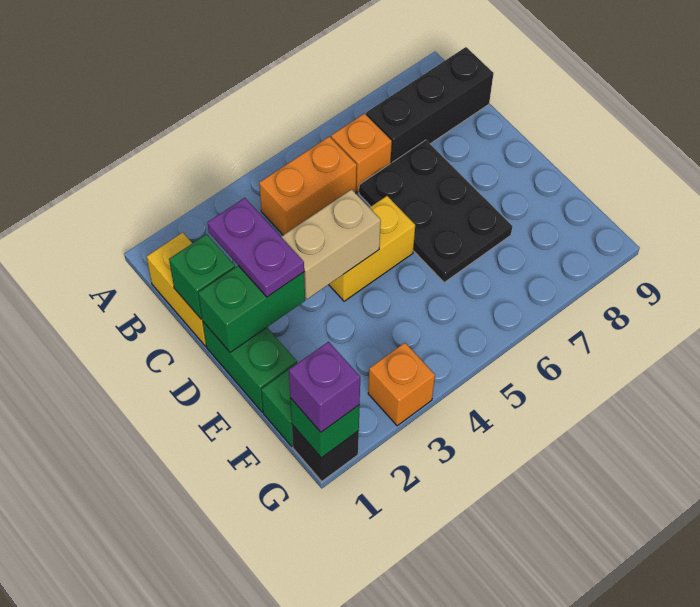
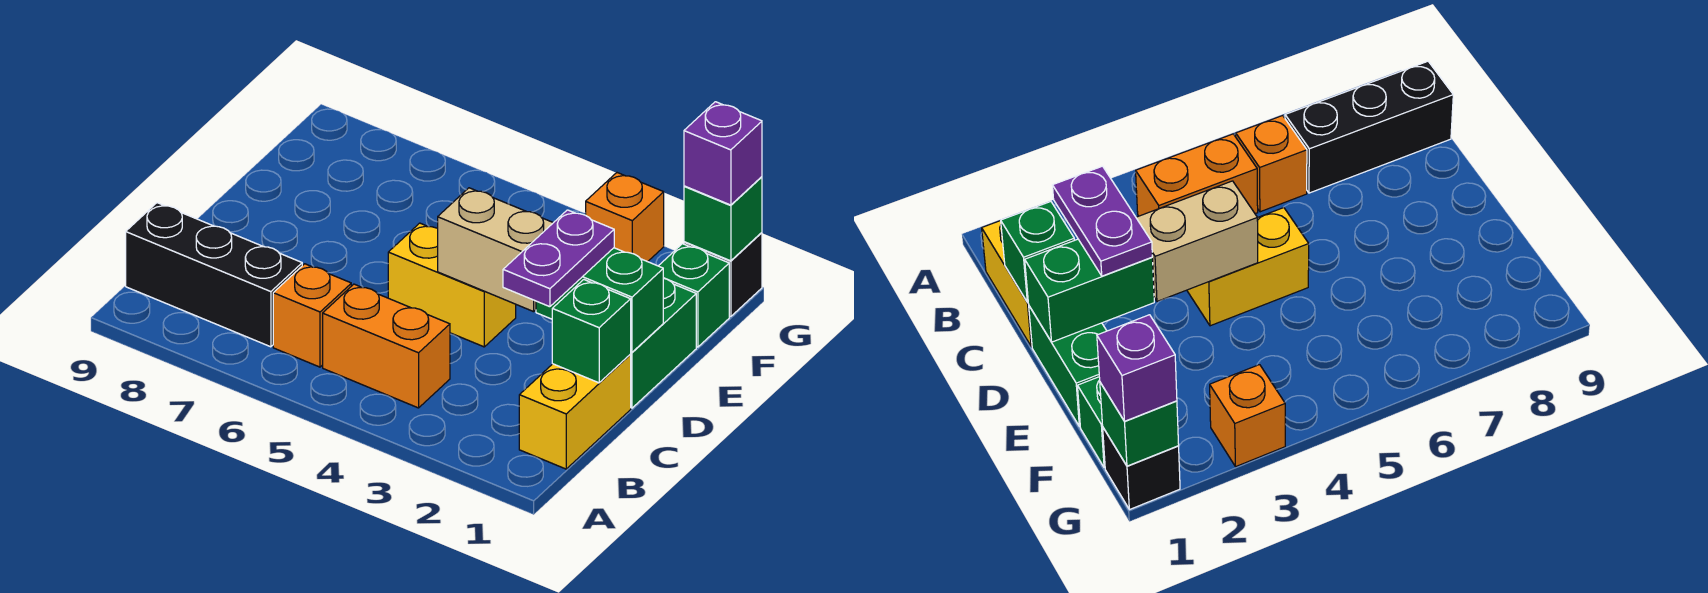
black 2x3 plate [359,140,512,283] -> none

